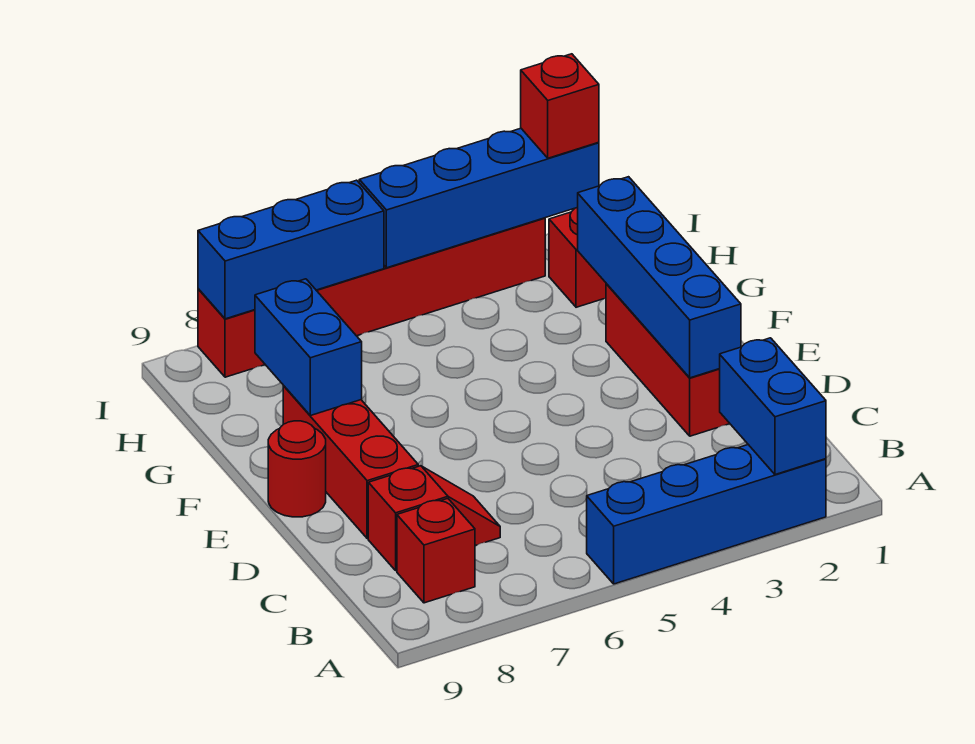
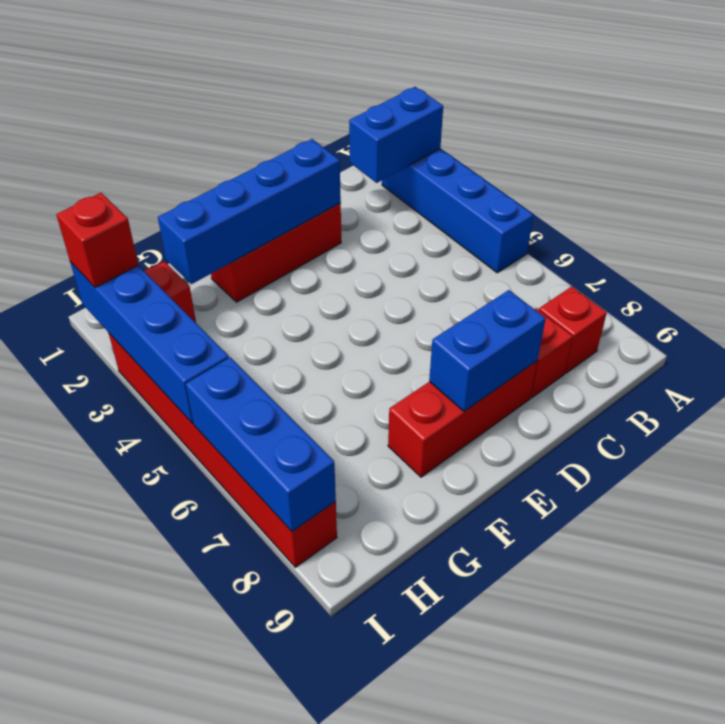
red 1x1 round brick [268,421,326,517] -> none
blue 1x2 brick [255,279,362,416] -> blue 1x2 brick moved to [429,290,546,411]

